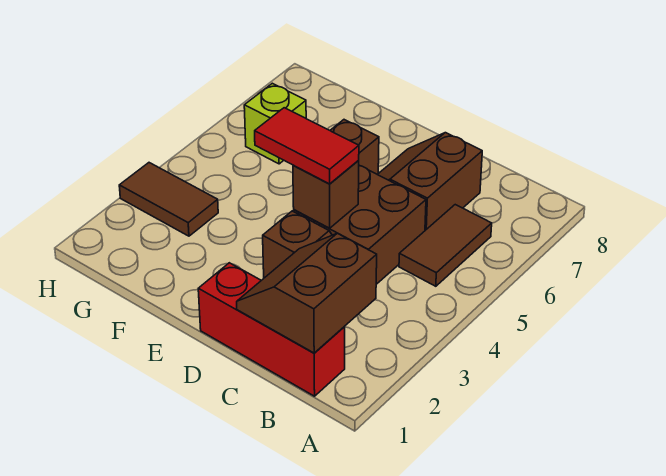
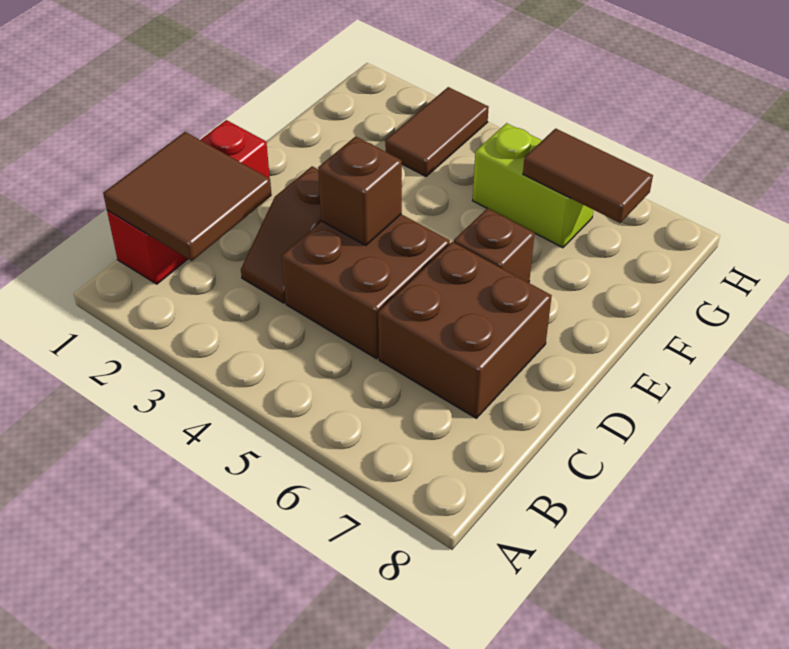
brown 2x2 slope [237,233,377,353] -> brown 2x2 tile [103,132,272,261]
brown 1x2 tile [399,205,492,286] -> brown 1x2 tile moved to [523,129,653,223]
brown 2x2 slope [377,133,482,230] -> brown 2x2 brick [378,242,552,418]
red 1x2 tile [255,108,359,184] -> none
lime 1x1 brick [244,83,306,164] -> lime 1x2 brick [473,123,593,248]

